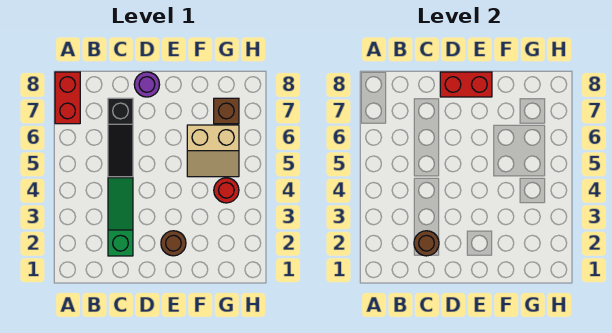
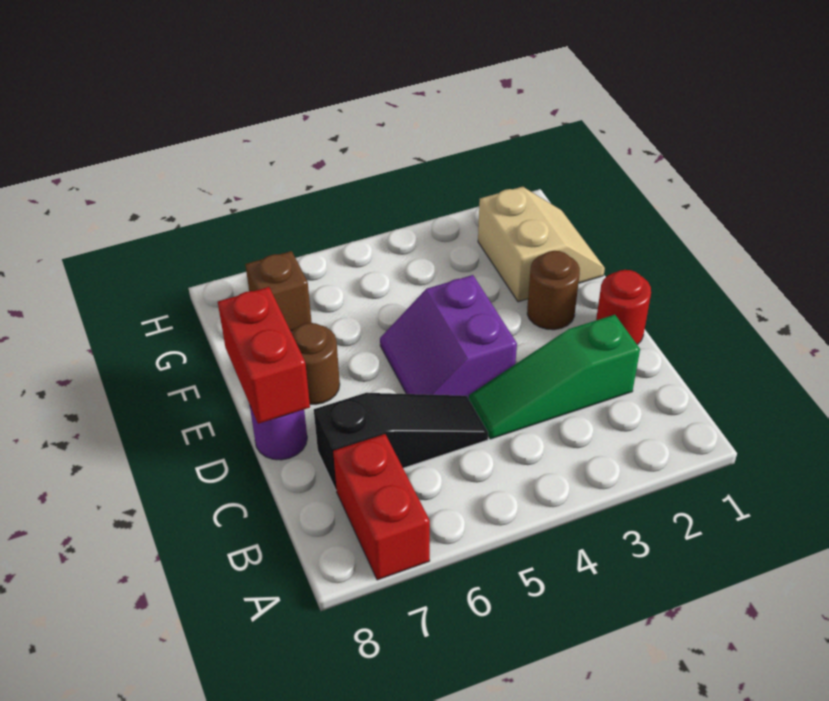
red 1x2 brick [55,72,80,124] -> red 1x2 brick turned to [333,434,430,580]
brown 1x1 round brick [414,231,439,256] -> brown 1x1 round brick moved to [291,323,340,404]
none -> purple 2x2 slope [380,275,517,399]
tan 2x2 slope [187,125,239,177] -> tan 2x2 slope moved to [478,187,605,302]
red 1x1 round brick [214,178,239,203] -> red 1x1 round brick moved to [596,270,651,345]

